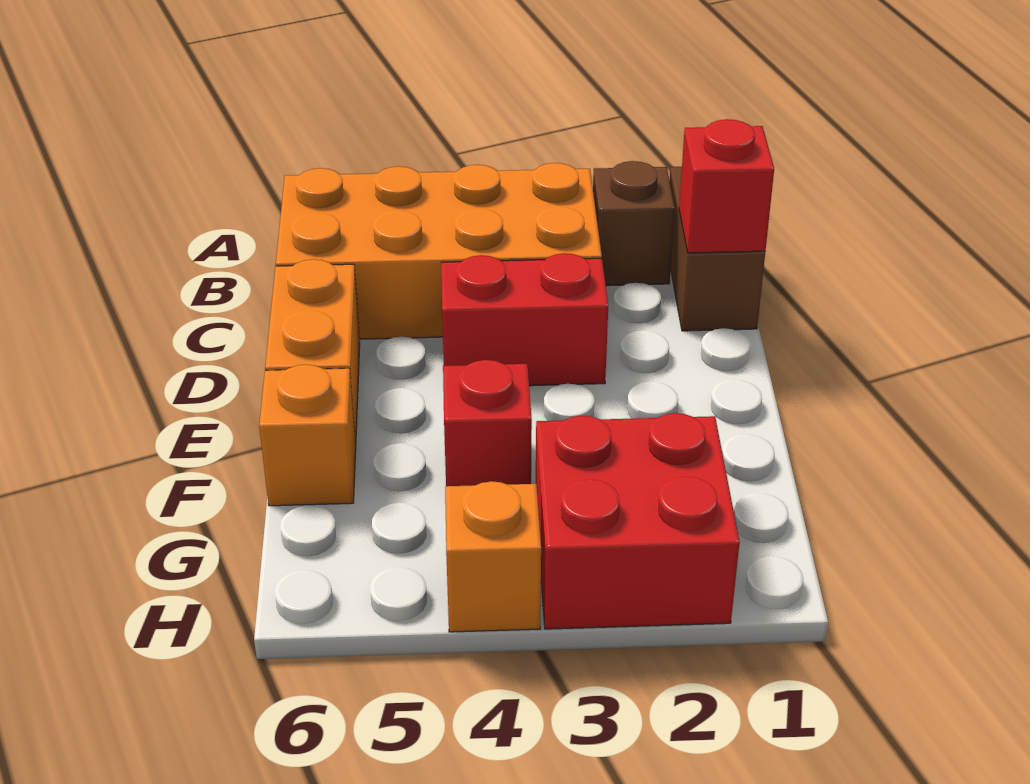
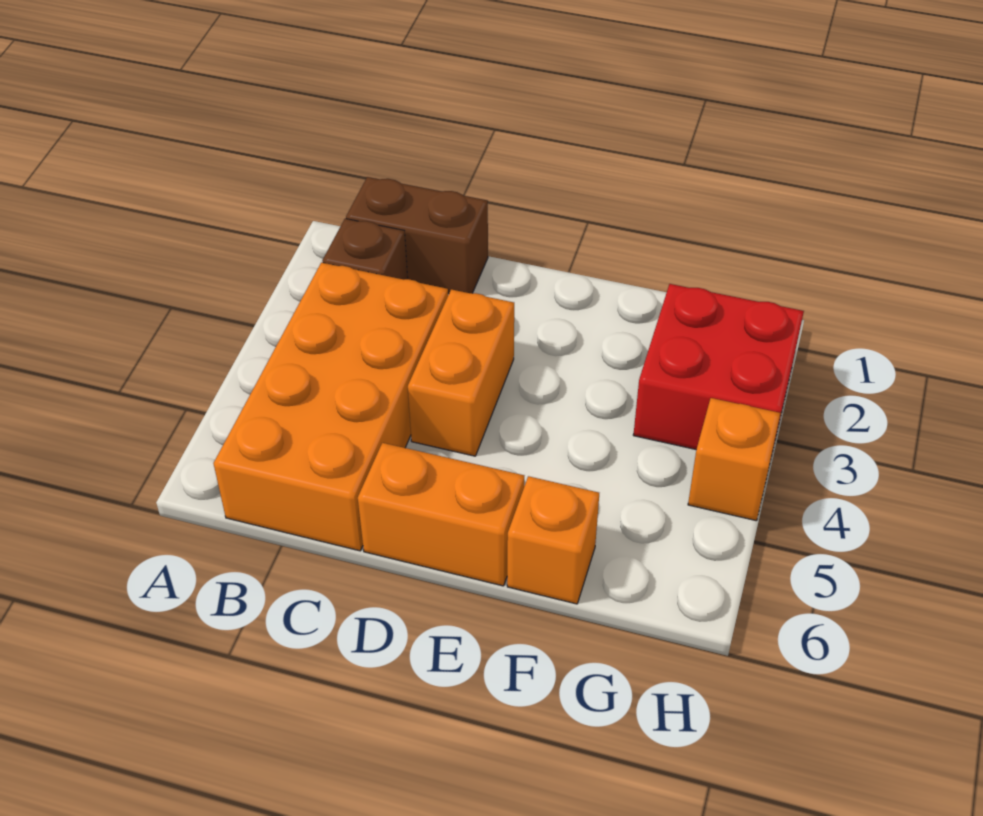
red 1x1 brick [679,119,774,253] -> none
red 1x2 brick [441,253,608,386] -> orange 1x2 brick [408,289,514,456]
red 1x1 brick [443,360,532,486] -> none

